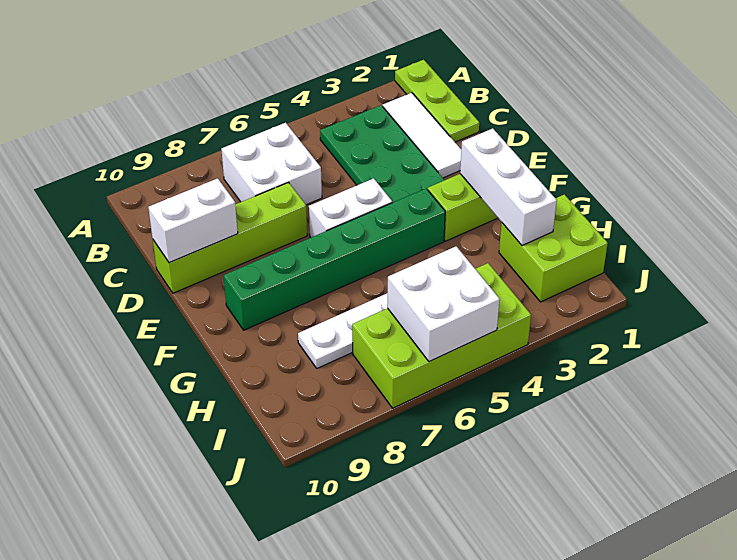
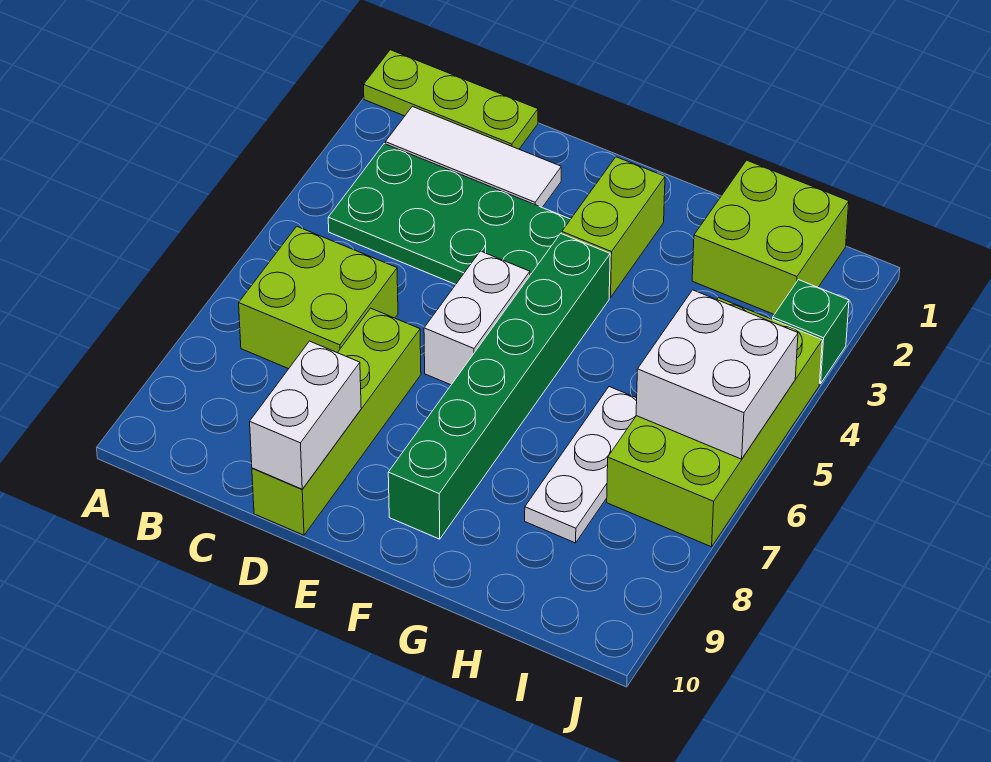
white 2x2 brick [221,123,322,205] -> lime 2x2 brick [239,226,398,369]
white 1x3 brick [460,128,557,245] -> none
none -> green 1x1 brick [773,280,849,384]

